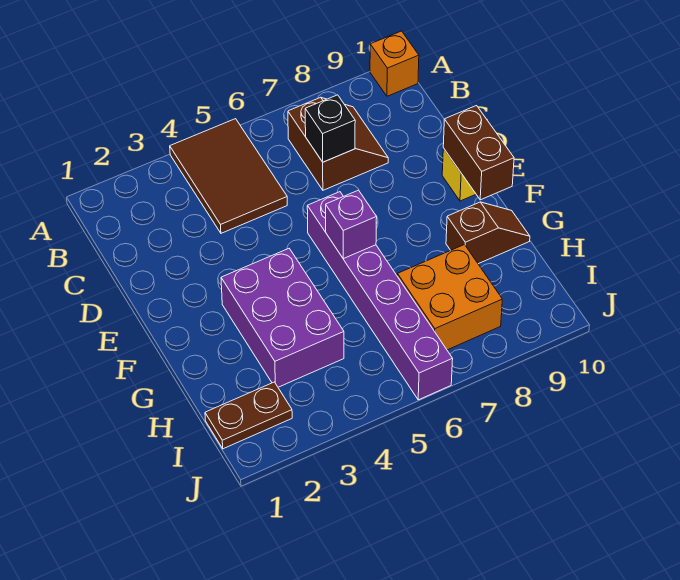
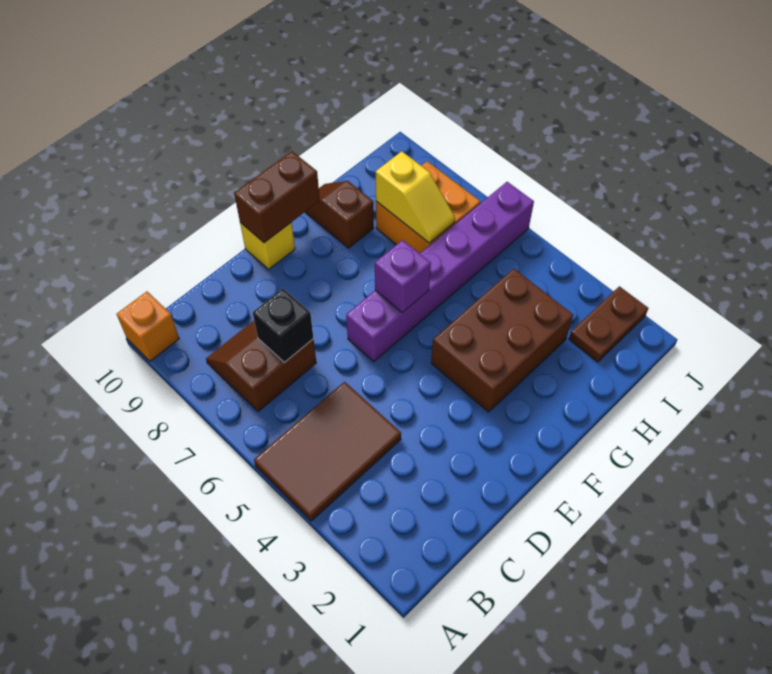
purple 2x3 brick [221,249,344,387] -> brown 2x3 brick [431,269,573,412]
none -> yellow 1x2 slope [376,151,455,243]
brown 1x2 plate [205,382,292,449] -> brown 1x2 plate turned to [569,286,648,362]

